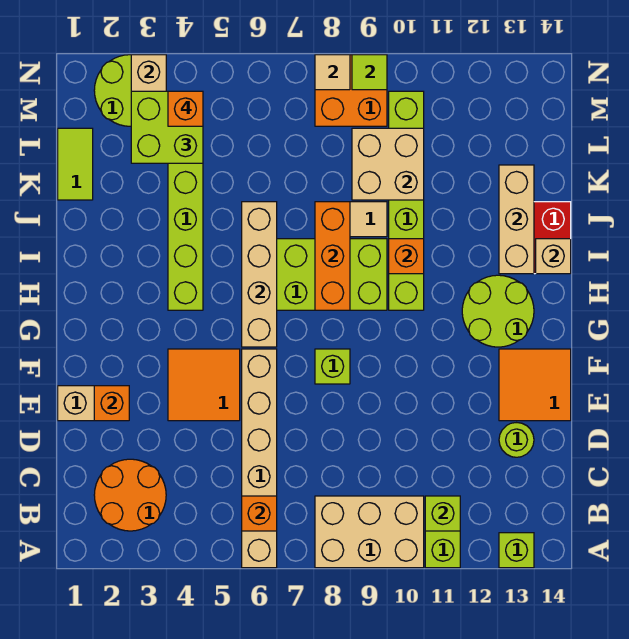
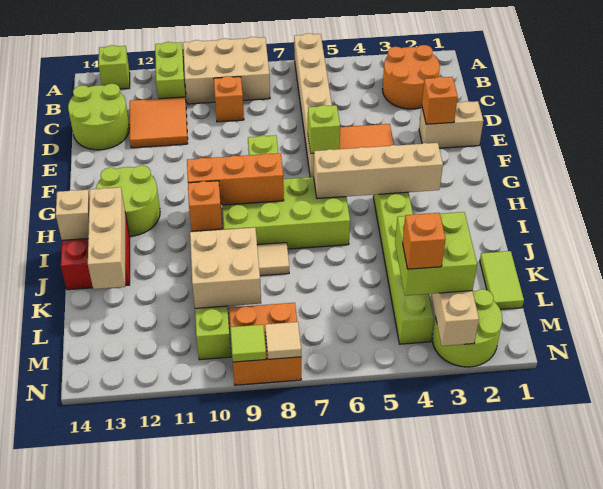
orange 1x1 brick [242,496,277,531] -> orange 1x1 brick moved to [214,76,244,122]
lime 1x1 brick [425,496,460,531] -> lime 1x1 brick moved to [308,105,340,154]
lime 1x1 round brick [499,423,534,457] -> lime 2x2 round brick [68,84,130,150]
orange 2x2 tile [499,349,571,421] -> orange 2x2 tile moved to [130,97,188,148]
tan 1x4 brick [242,202,277,347] -> tan 1x4 brick turned to [314,143,443,199]
orange 1x3 brick [315,202,350,310] -> orange 1x3 brick turned to [187,153,284,205]

